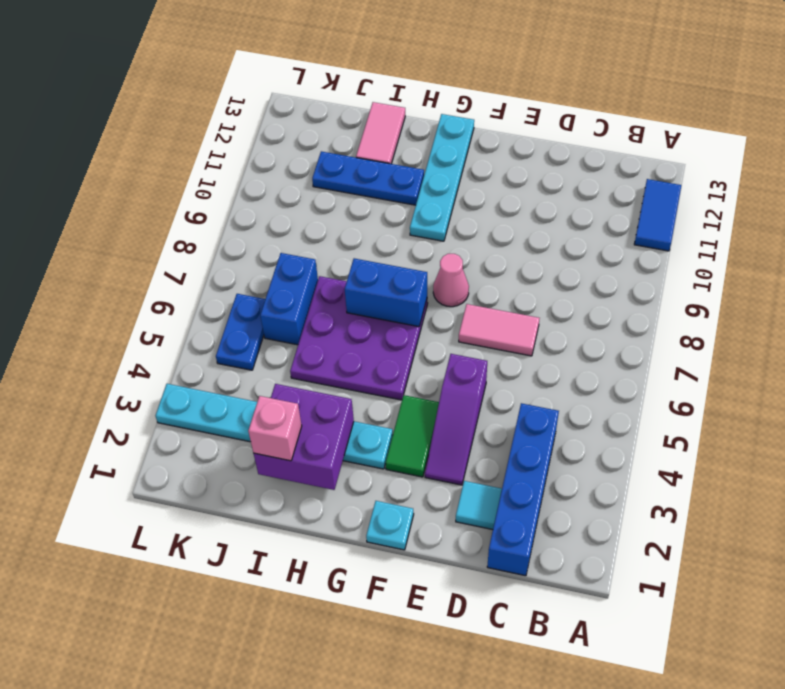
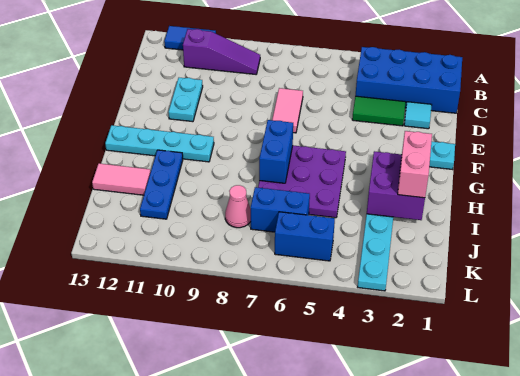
blue 1x4 brick [487,403,559,576] -> blue 2x4 brick [356,47,462,113]
none -> cyan 1x2 plate [169,78,203,122]
purple 1x3 slope [425,354,487,485] -> purple 1x3 slope moved to [183,29,260,74]
green 1x2 tile [386,395,439,477] -> green 1x2 tile moved to [352,96,406,126]
pink 1x1 cone [433,254,469,307] -> pink 1x1 cone moved to [225,185,251,228]
pink 1x1 brick [248,396,302,461] -> pink 1x2 brick [398,131,432,198]
blue 1x2 plate [216,294,265,370] -> blue 1x2 brick [275,212,335,261]

